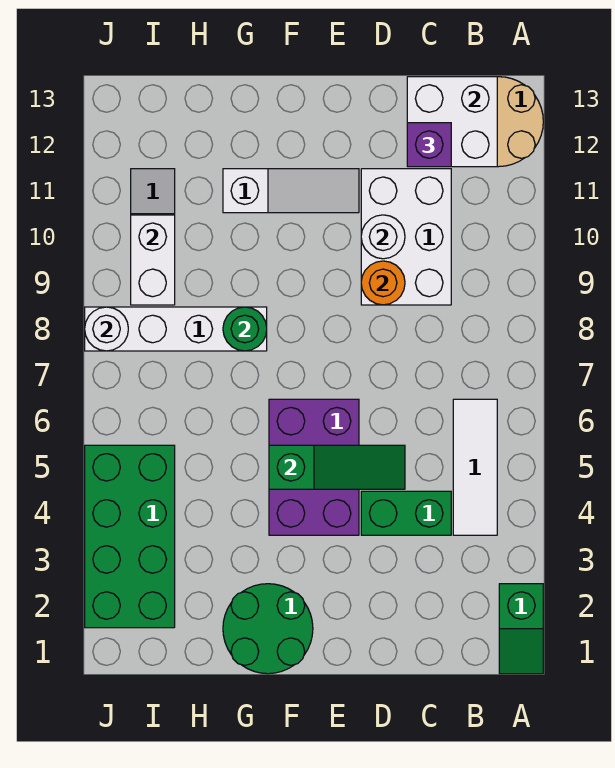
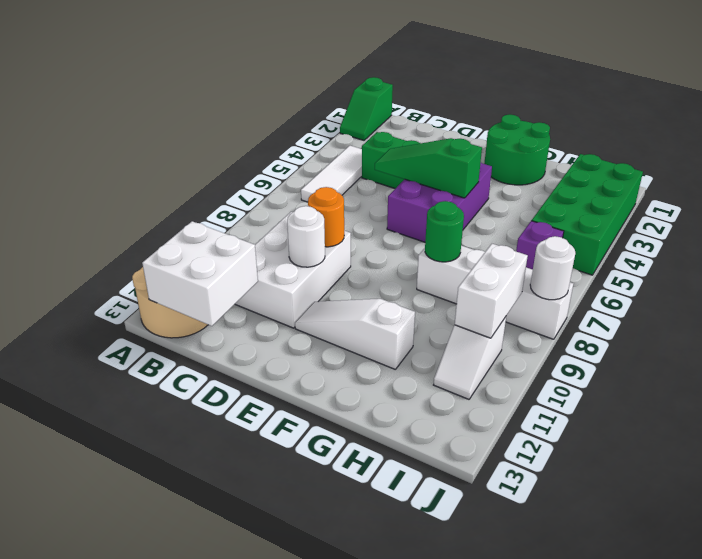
green 1x2 slope [499,584,543,674] -> green 1x2 slope turned to [340,77,393,140]
purple 1x1 brick [407,123,451,167] -> purple 1x1 brick moved to [516,221,564,270]

